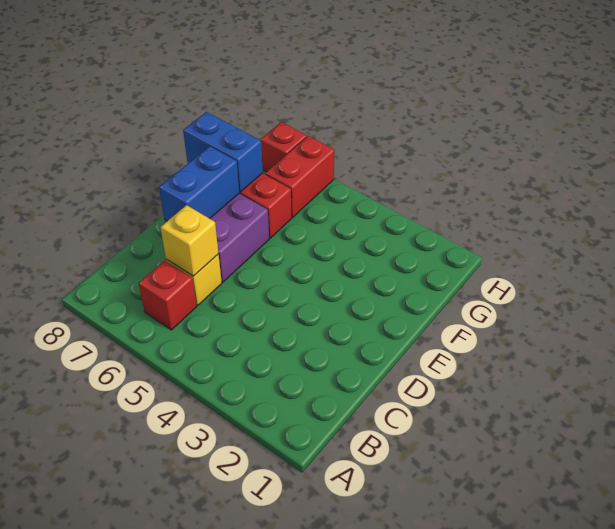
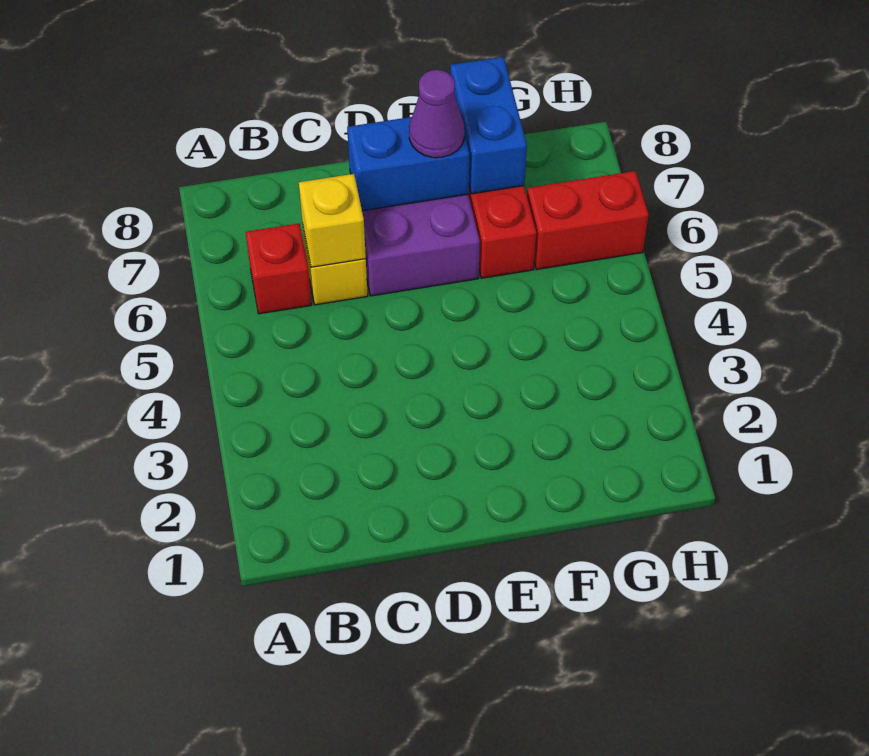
none -> purple 1x1 cone [409,70,465,158]
red 1x1 brick [260,122,307,172] -> none

